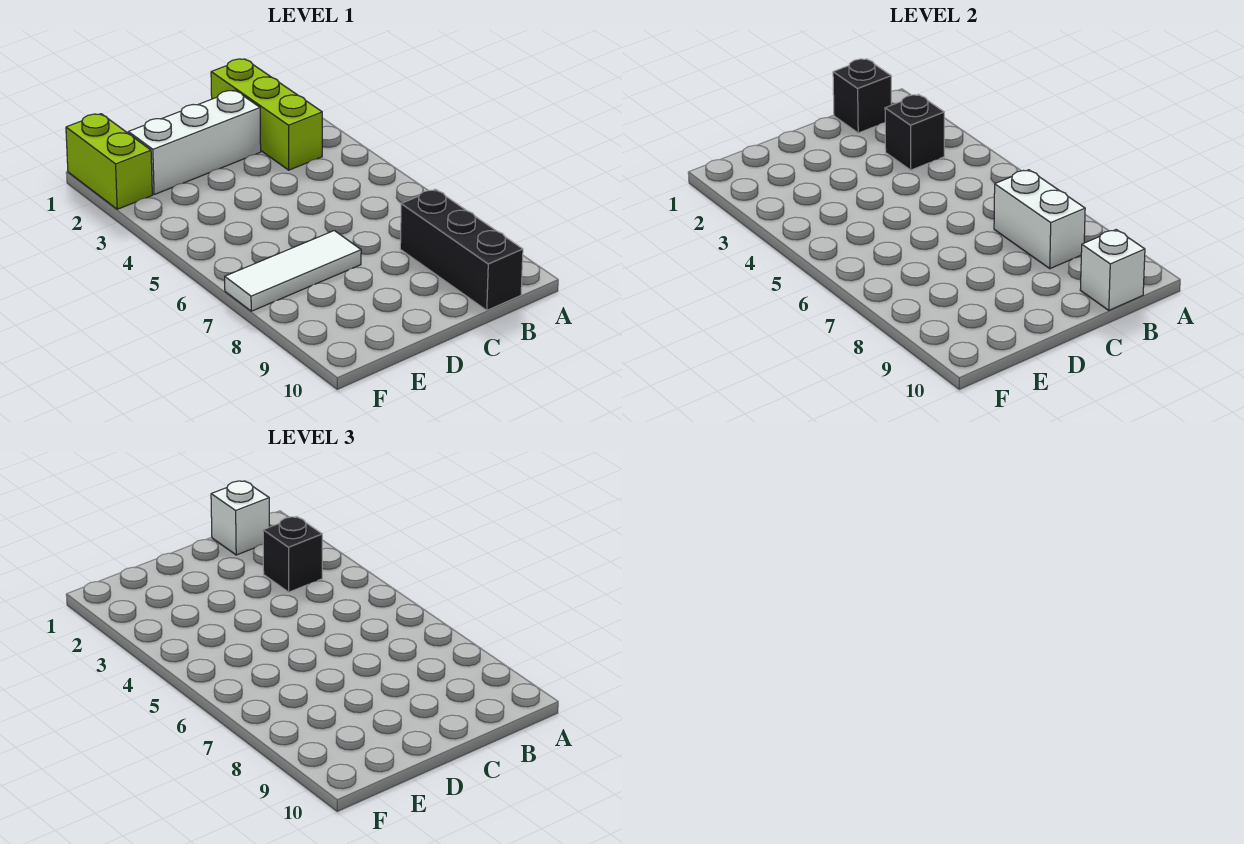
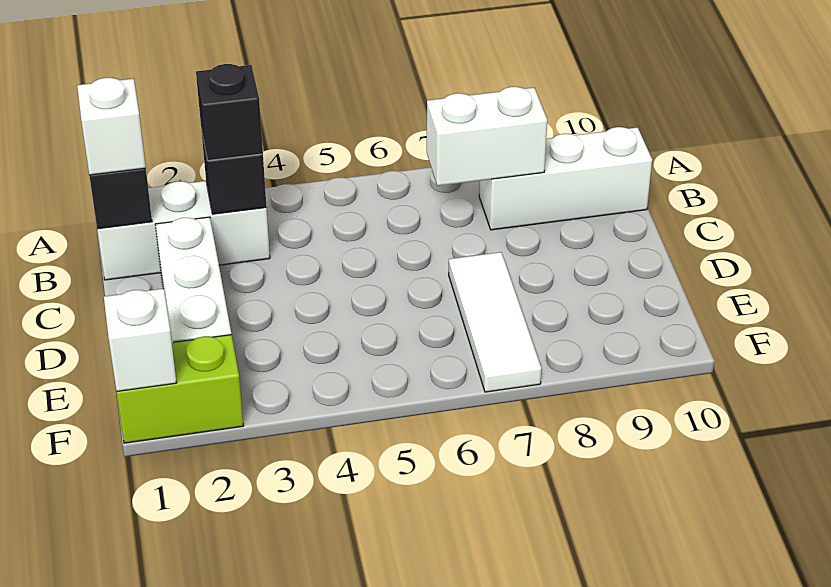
lime 1x3 brick [211,59,322,170] -> white 1x3 brick [97,181,270,280]
black 1x3 brick [400,189,523,310] -> white 1x3 brick [479,127,652,230]
white 1x1 brick [1080,230,1145,310] -> white 1x1 brick moved to [104,289,176,392]

